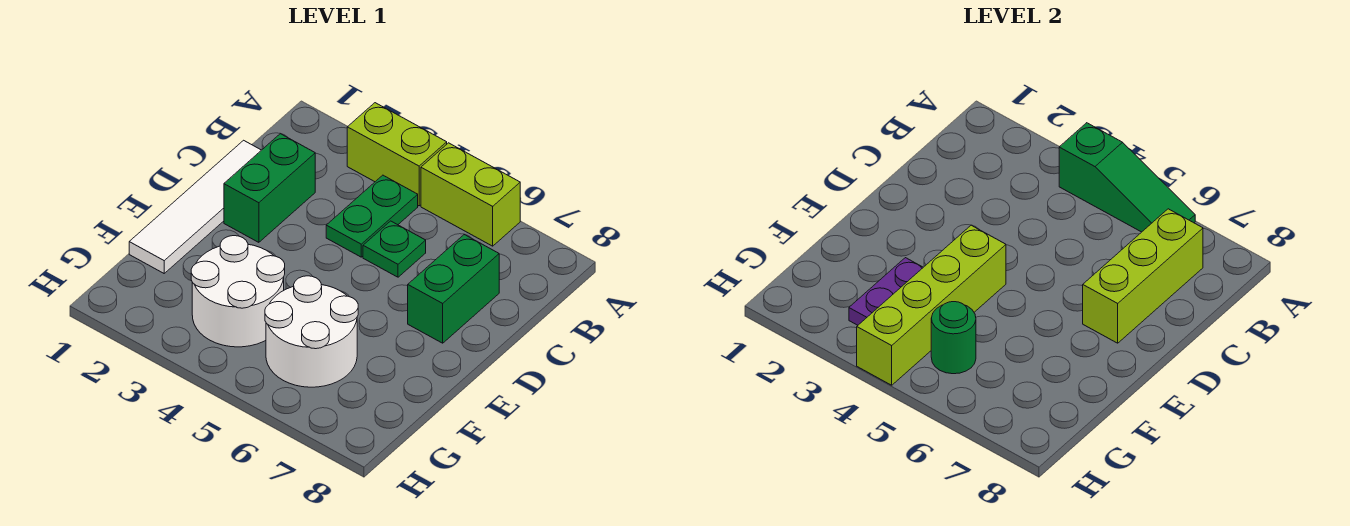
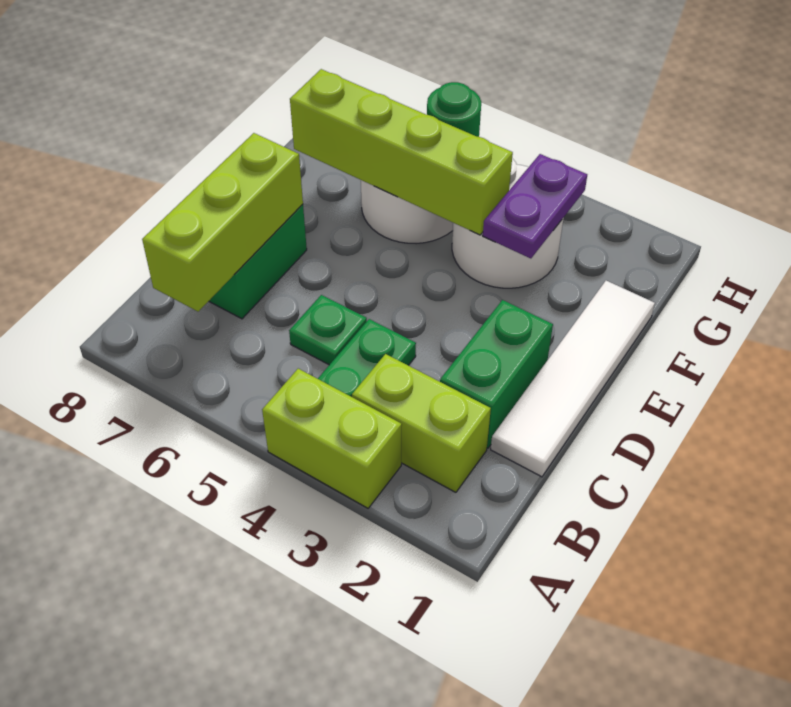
green 1x3 slope [1059,123,1195,232] -> none
lime 1x2 brick [421,143,520,246] -> lime 1x2 brick moved to [352,354,491,492]
lime 1x4 brick [857,225,1006,385] -> lime 1x4 brick turned to [290,69,513,235]

